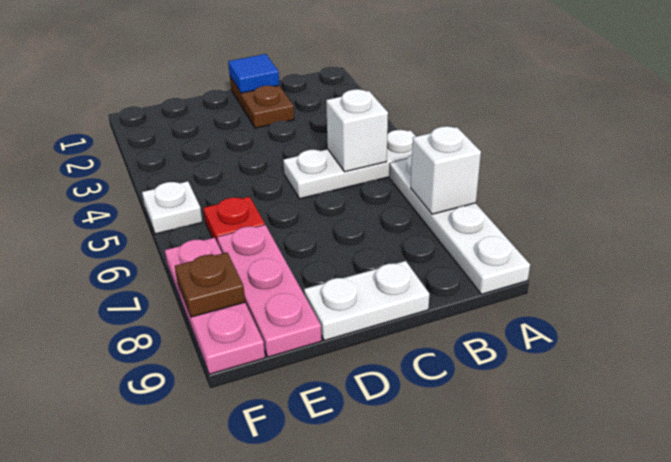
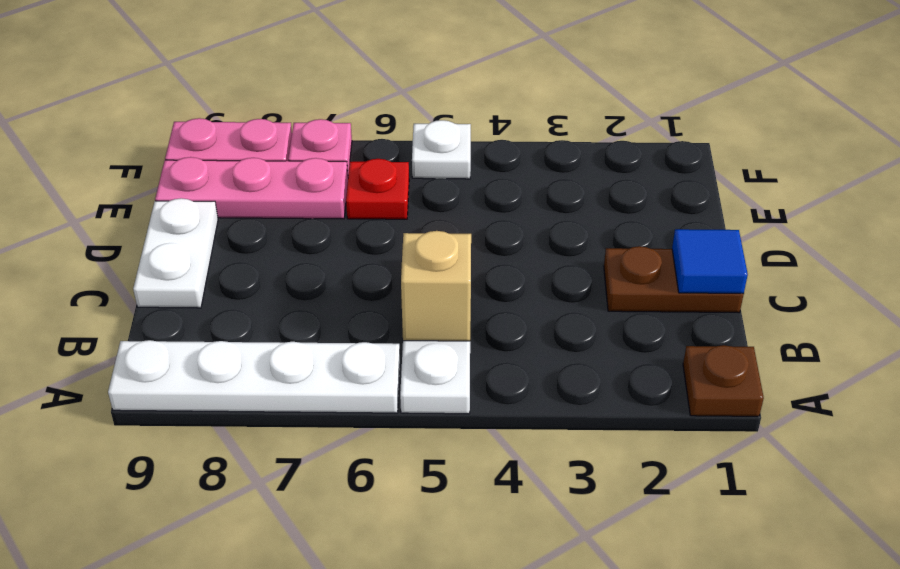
white 1x1 brick [411,126,481,214] -> none
white 1x1 brick [326,89,388,172] -> tan 1x1 brick [401,231,471,341]
brown 1x1 plate [175,252,245,317] -> brown 1x1 plate moved to [683,345,764,416]

